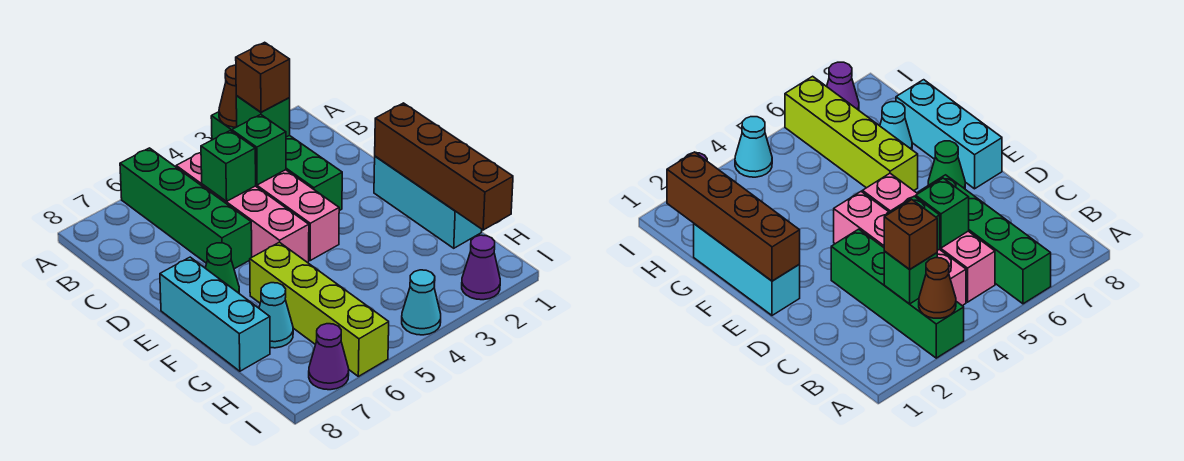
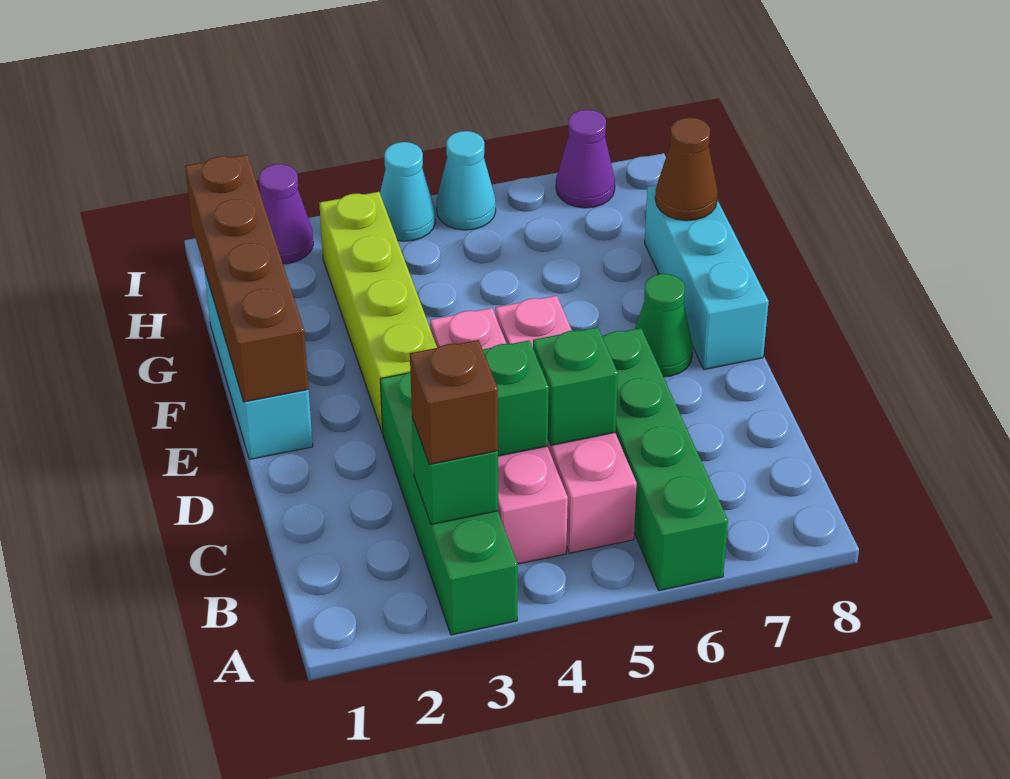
brown 1x1 cone [219,65,237,127] -> brown 1x1 cone moved to [655,118,718,221]
lime 1x4 brick [250,242,389,376] -> lime 1x4 brick moved to [319,192,437,433]
cyan 1x1 cone [259,283,293,348] -> cyan 1x1 cone moved to [436,131,496,230]

